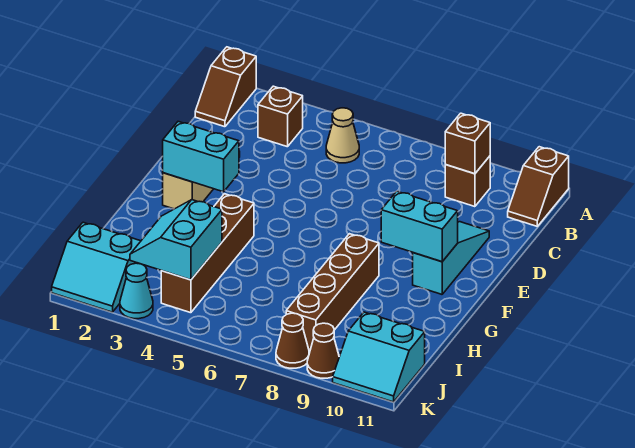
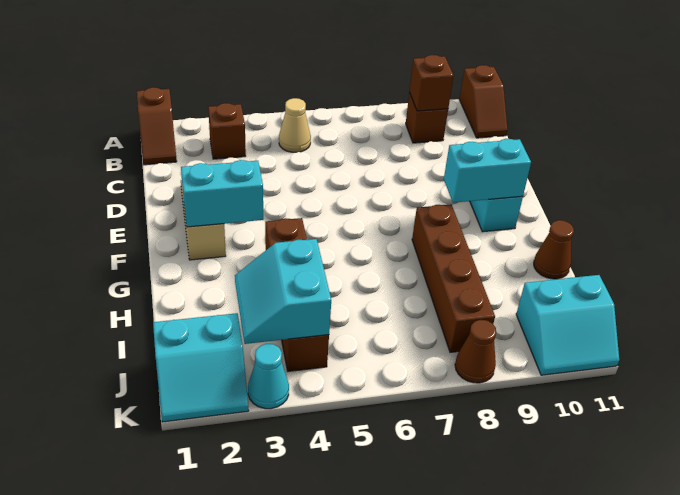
brown 1x1 cone [307,323,339,378] -> brown 1x1 cone moved to [534,220,574,279]

